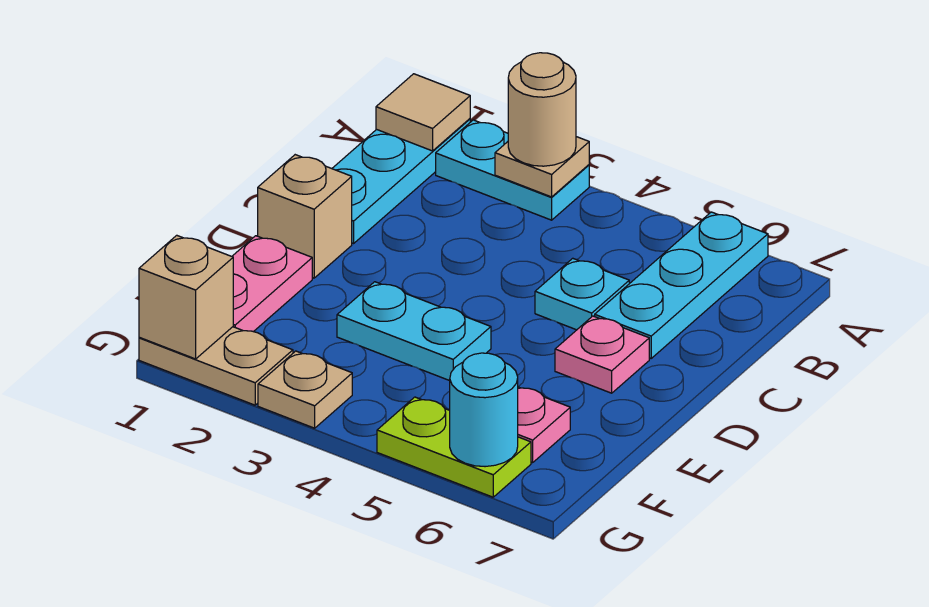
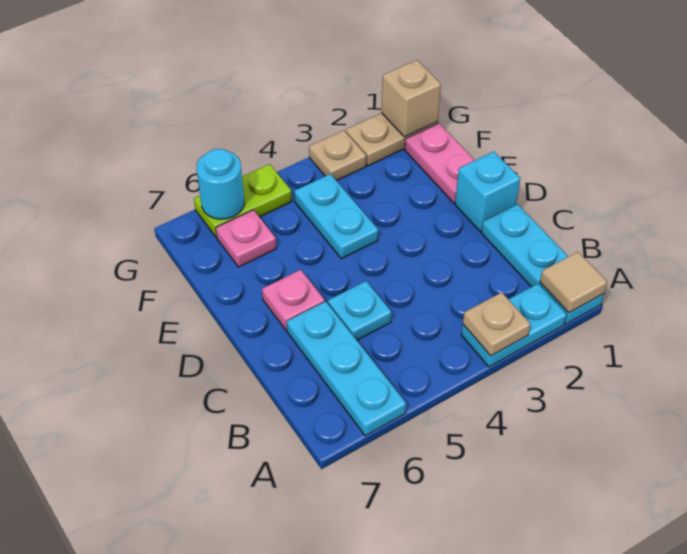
tan 1x1 round brick [508,53,576,166] -> none
tan 1x1 brick [258,155,352,278] -> cyan 1x1 brick [455,151,520,232]
cyan 1x2 plate [337,282,491,381] -> cyan 1x2 plate turned to [294,174,378,259]

